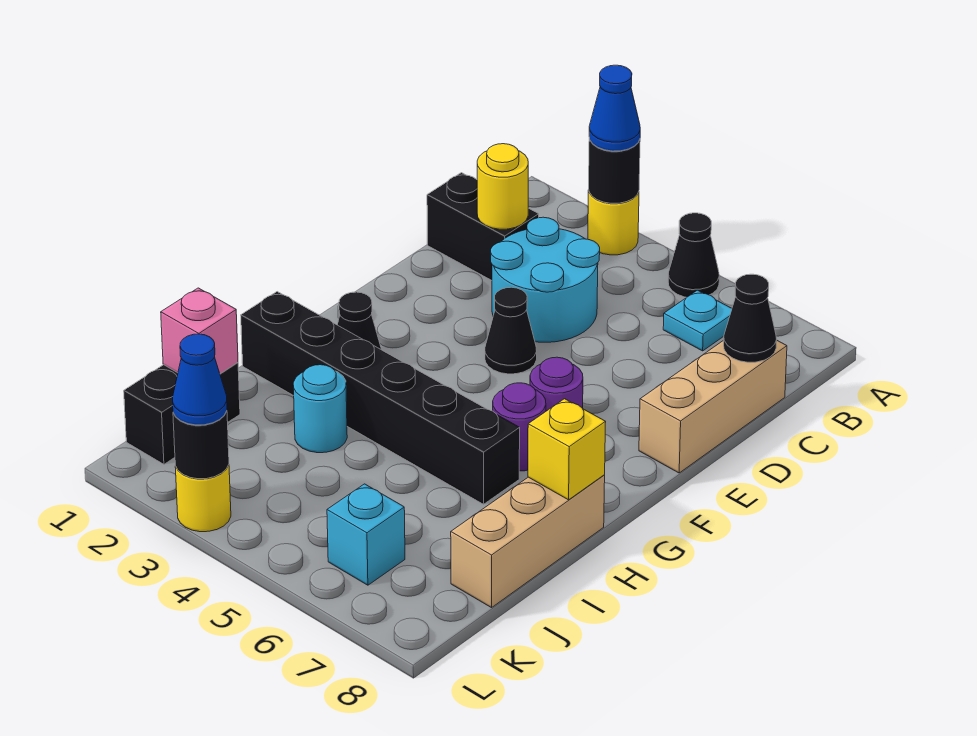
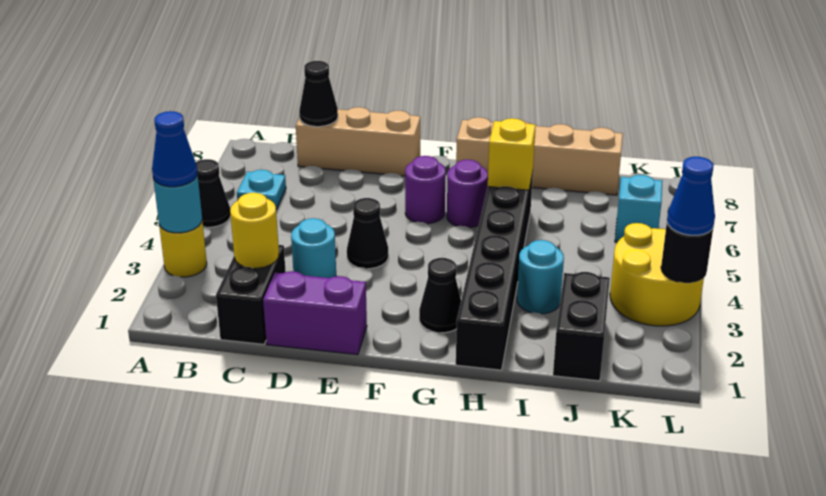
black 1x1 round brick [589,138,640,203] -> cyan 1x1 round brick [153,174,202,233]
cyan 2x2 round brick [491,217,600,342] -> cyan 1x1 round brick [291,218,336,278]
none -> purple 1x2 brick [263,271,367,355]
tan 1x3 brick [451,475,605,608] -> tan 1x4 brick [456,117,623,195]
yellow 1x1 brick [528,399,606,500] -> yellow 1x1 brick moved to [488,118,536,190]
black 1x2 brick [124,363,240,464] -> black 1x2 brick turned to [553,272,610,381]
pink 1x1 brick [161,288,238,374] -> none
yellow 1x1 round brick [175,465,231,532] -> yellow 2x2 round brick [610,223,704,326]

